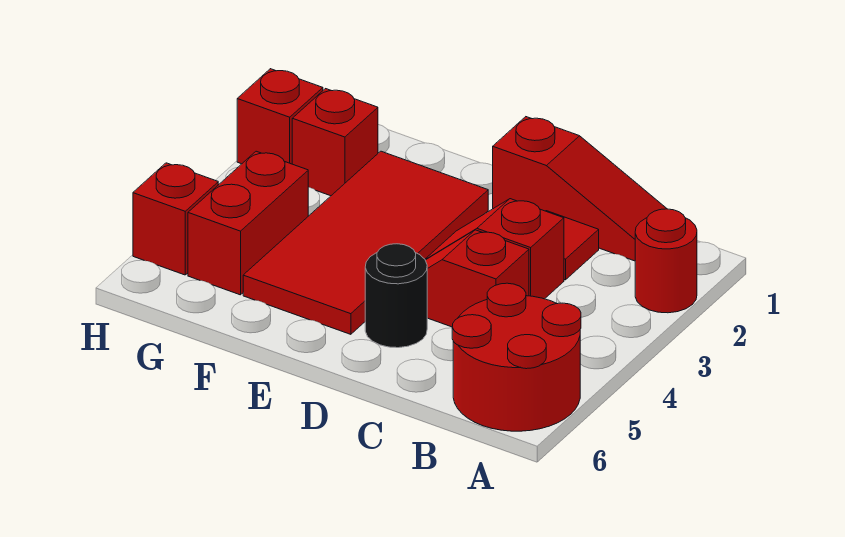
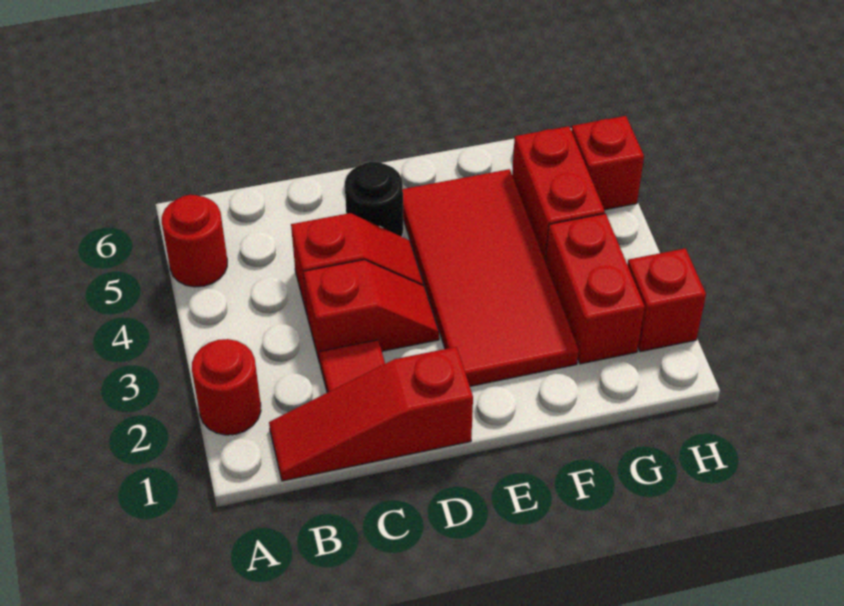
red 2x2 round brick [452,283,581,431] -> red 1x1 round brick [162,195,227,287]
red 1x1 brick [292,89,378,196] -> red 1x2 brick [546,214,645,364]

